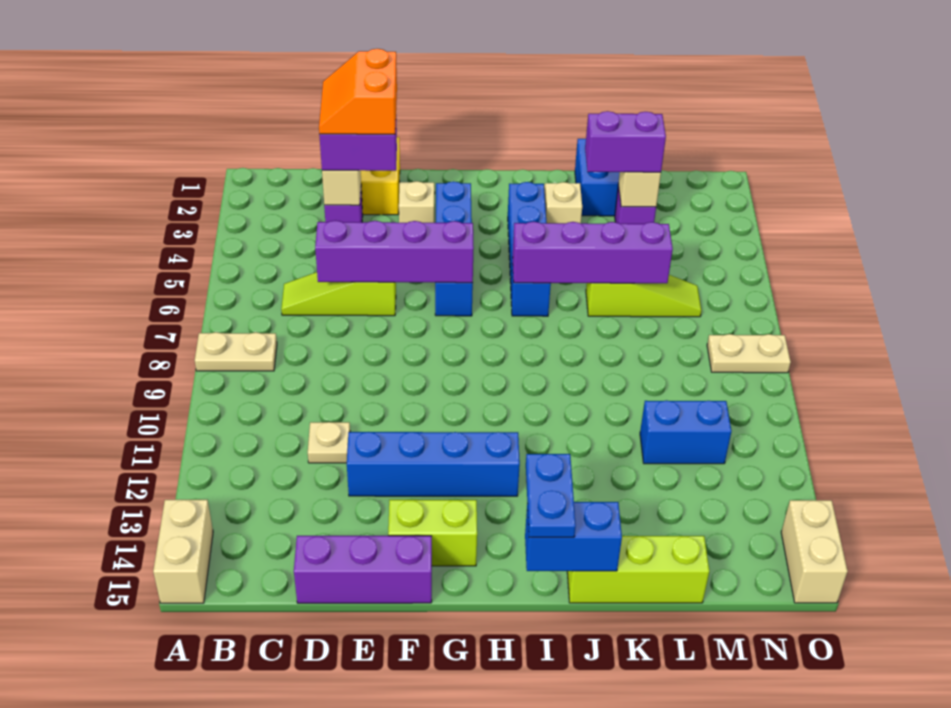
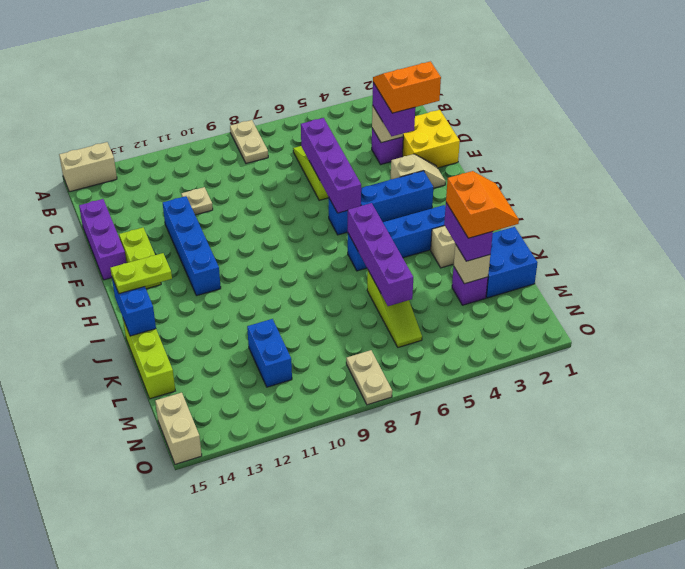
blue 1x2 plate [526,454,576,537] -> lime 1x2 plate [110,253,172,294]
none -> orange 2x2 slope [446,171,519,238]
tan 1x2 brick [781,500,848,603] -> tan 1x2 brick turned to [155,393,202,464]

